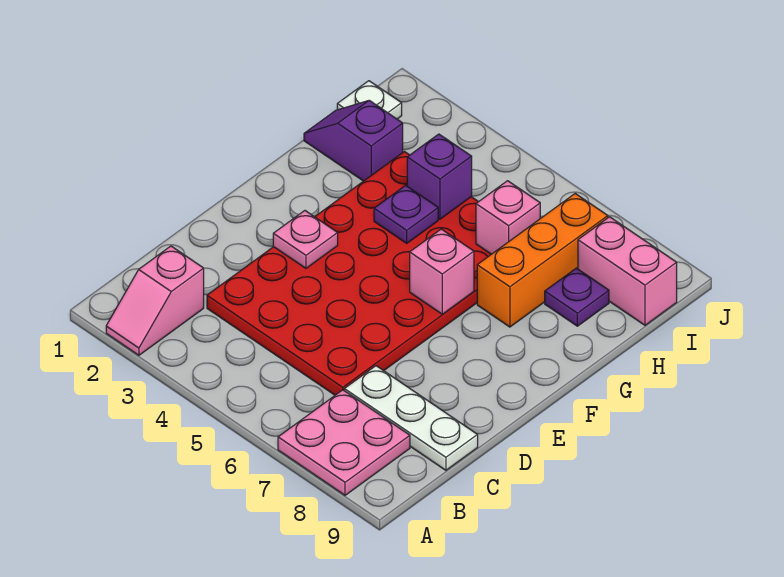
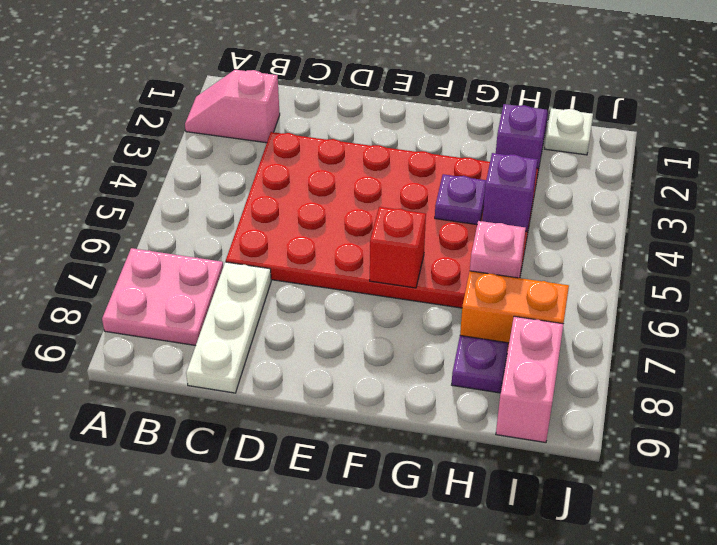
pink 1x1 plate [273,211,338,268] -> none
pink 1x1 brick [410,229,474,314] -> red 1x1 brick [370,207,426,288]
orange 1x3 brick [477,194,608,327] -> orange 1x2 brick [460,271,569,353]

